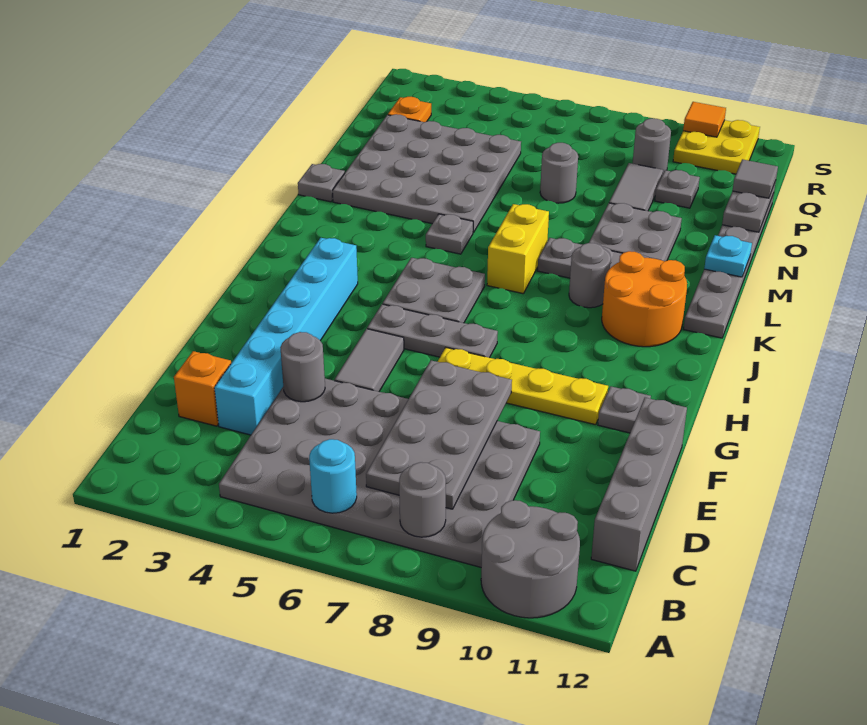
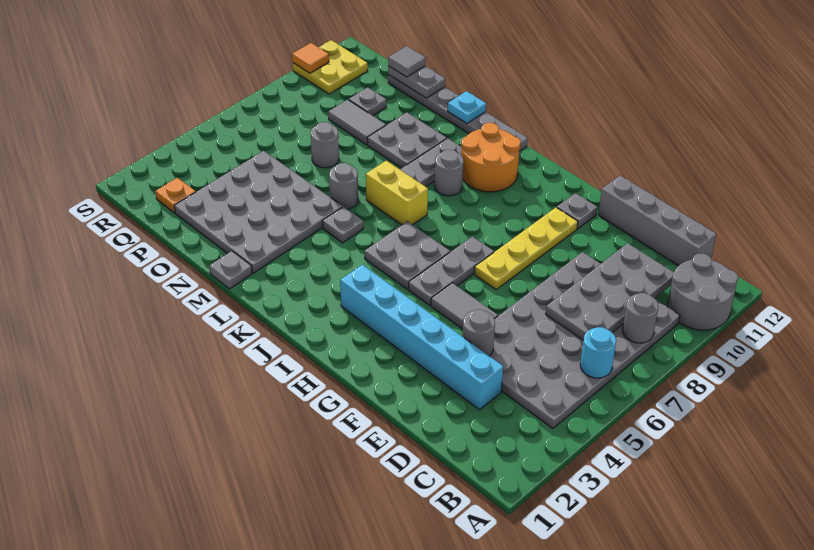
grey 2x4 plate [366,360,512,509] -> grey 2x4 plate turned to [546,243,674,340]
orange 1x1 brick [174,351,231,426] -> none
grey 1x1 round brick [633,118,671,173] -> grey 1x1 round brick moved to [329,163,358,209]

